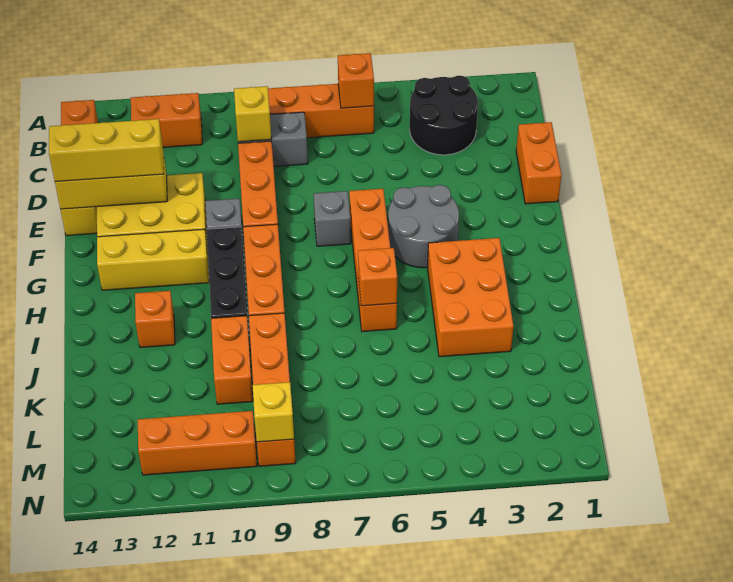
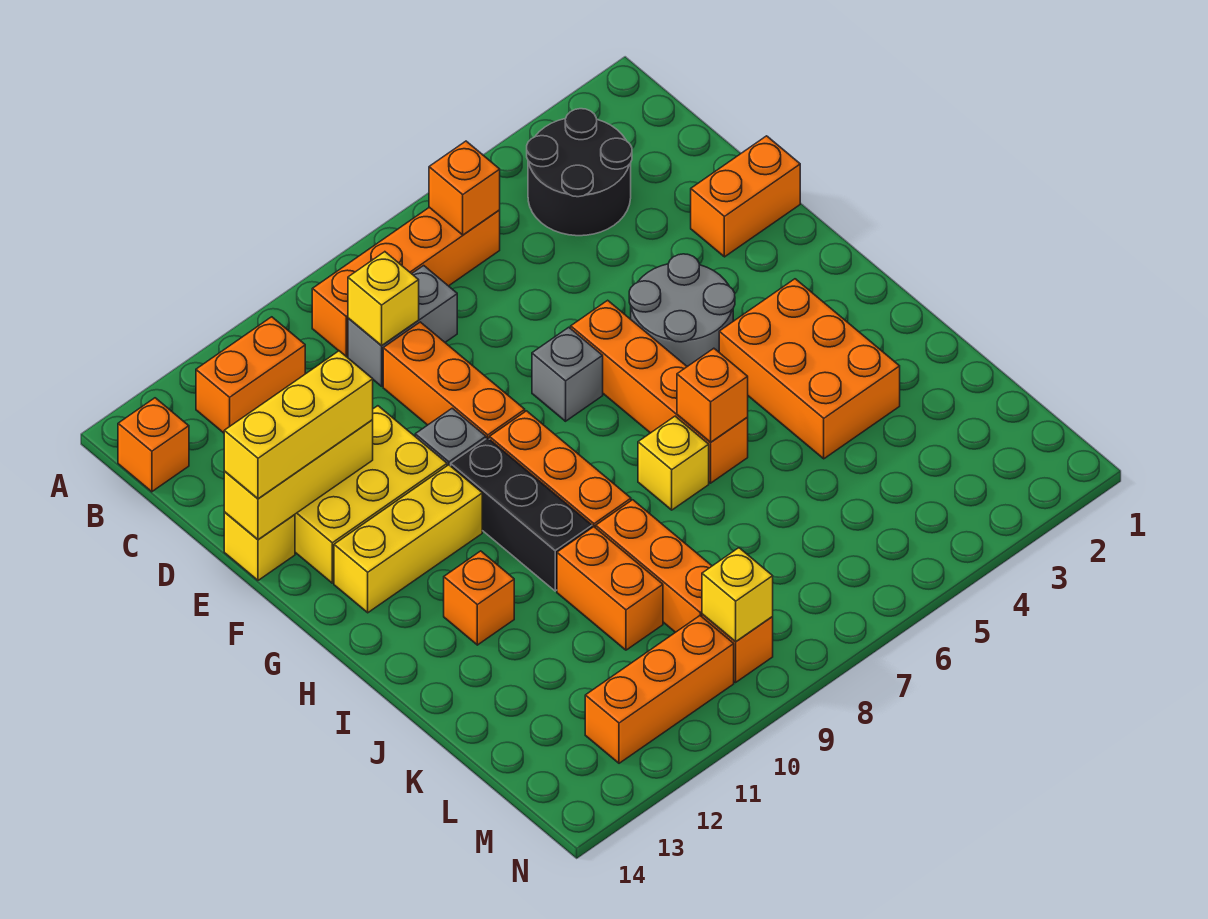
orange 1x2 brick [516,122,561,204] -> orange 1x2 brick turned to [691,136,800,257]
none -> yellow 1x1 brick [638,416,709,510]

